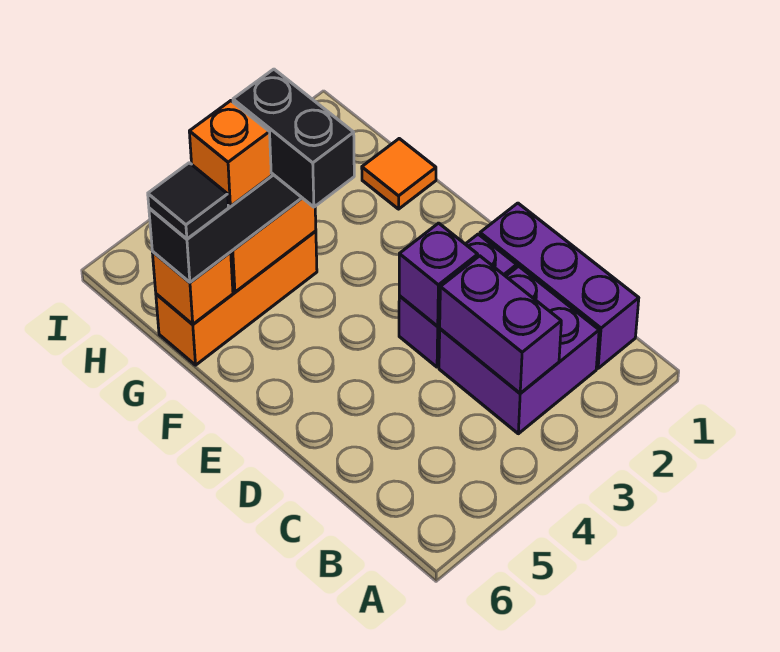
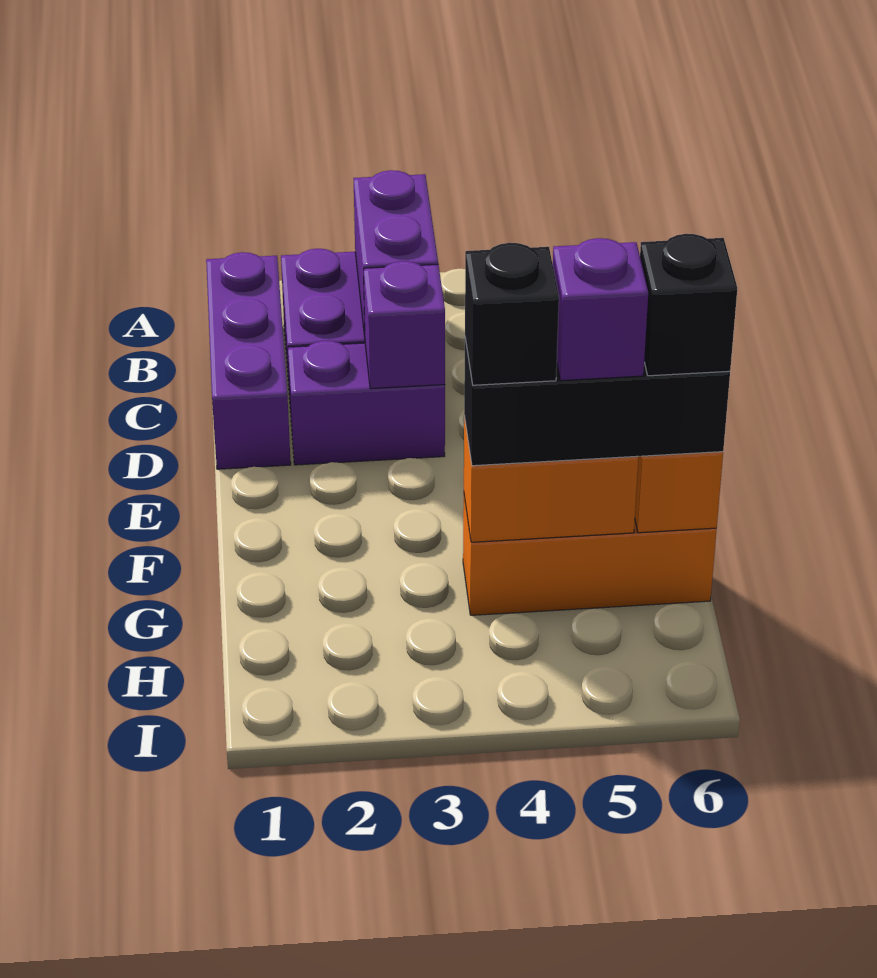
black 1x2 brick [233,69,354,207] -> black 1x1 brick [465,243,559,385]
orange 1x1 tile [362,139,436,209] -> none
orange 1x1 brick [189,101,271,206] -> purple 1x1 brick [553,238,648,381]
black 1x1 tile [148,163,228,239] -> black 1x1 brick [640,234,737,376]

